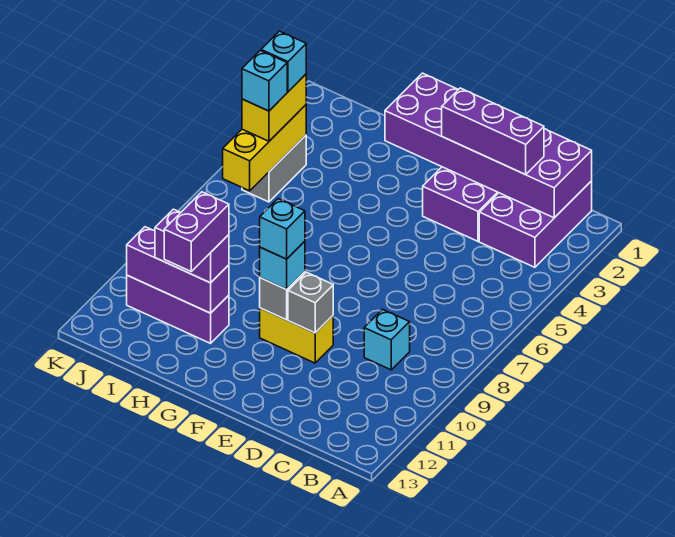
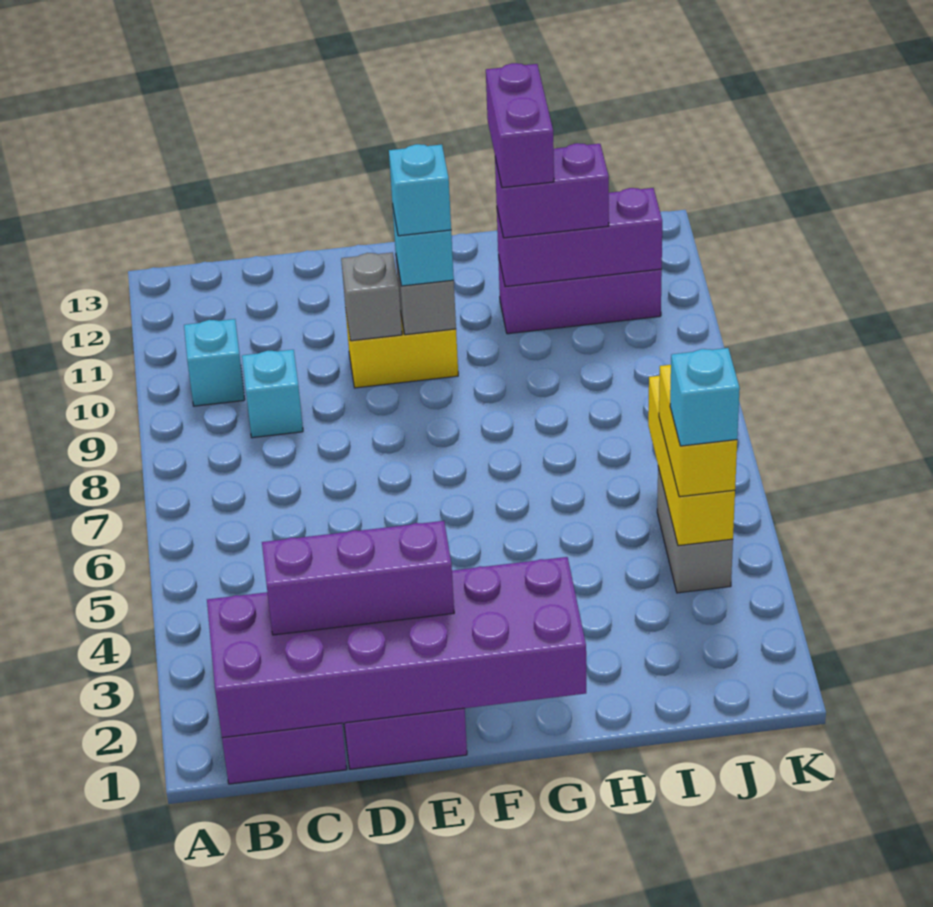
cyan 1x1 brick [242,51,287,111] -> cyan 1x1 brick moved to [184,319,245,406]

